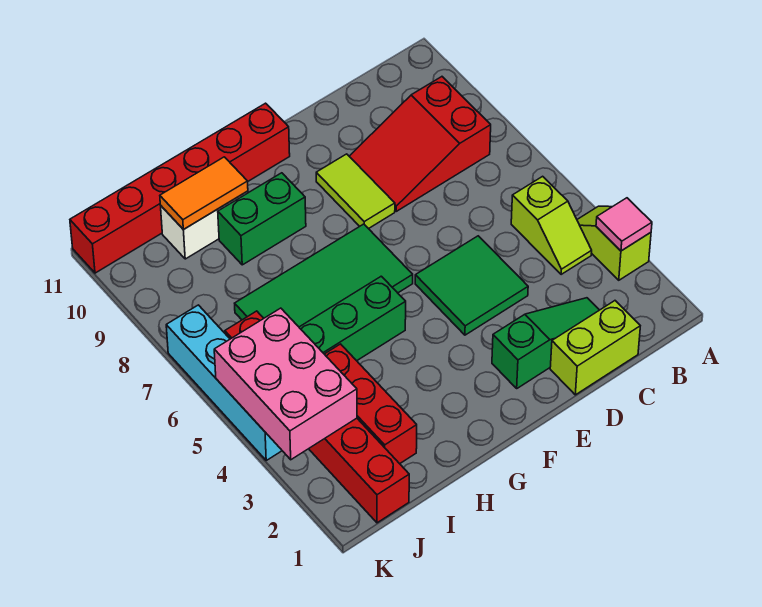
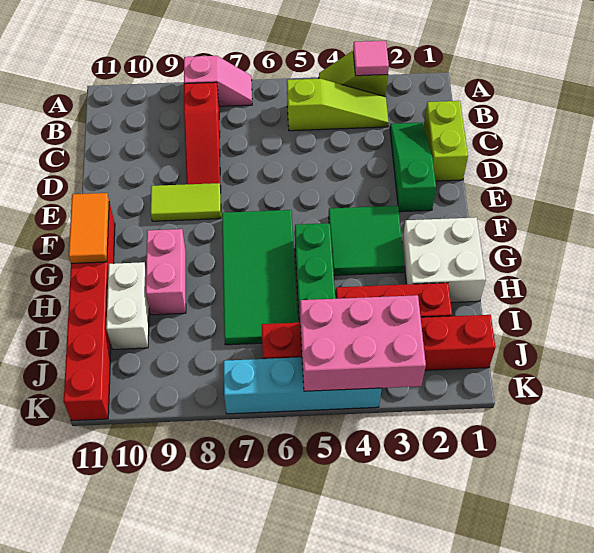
none -> pink 1x2 slope [184,56,252,106]
lime 1x2 slope [511,176,592,274] -> lime 1x3 slope [287,79,389,131]
red 2x3 slope [349,77,491,211] -> red 1x3 slope [184,82,221,188]
green 2x2 tile [415,236,528,335] -> green 2x2 tile moved to [329,206,404,275]
none -> white 2x2 brick [402,217,486,303]
green 1x2 brick [218,173,306,265] -> pink 1x2 brick [146,229,186,315]
orange 1x2 tile [160,157,248,230] -> orange 1x2 tile moved to [69,193,109,263]

